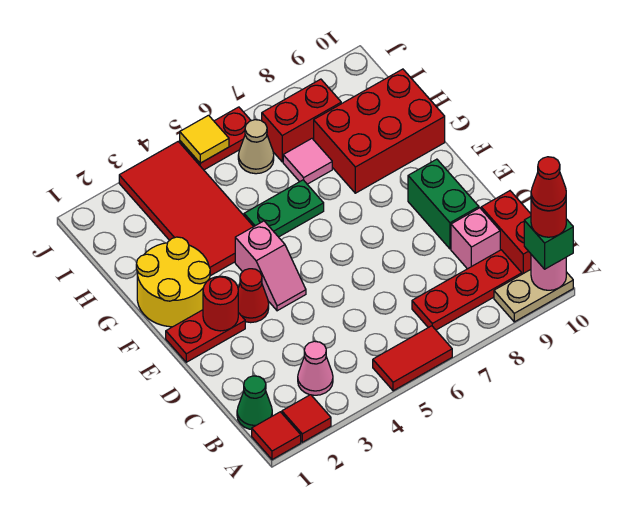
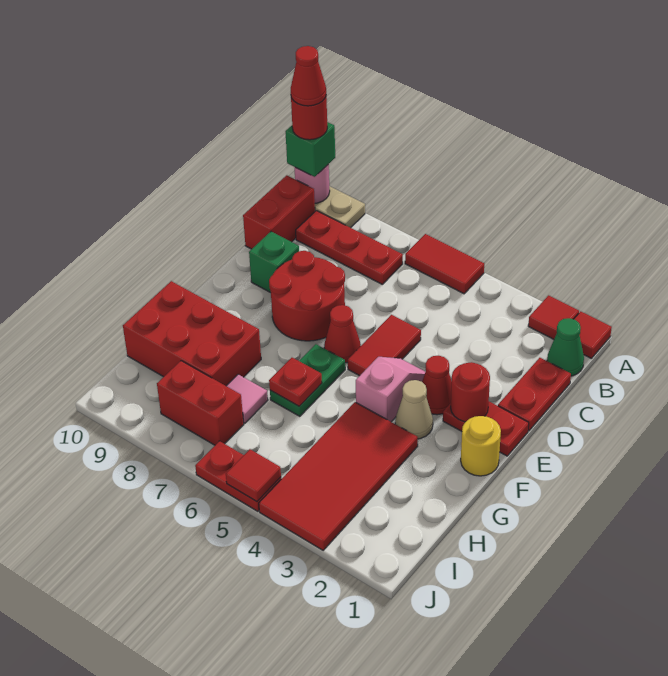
pink 1x1 cone [298,341,333,395] -> none
none -> red 1x2 plate [498,358,571,431]
pink 1x1 brick [451,208,500,269] -> none
none -> red 1x2 tile [348,315,421,376]
none -> red 2x2 round brick [269,251,345,341]
green 1x2 brick [408,159,479,249] -> green 1x1 brick [249,232,299,293]
none -> red 1x1 cone [324,305,361,363]
yellow 2x2 round brick [136,237,210,327] -> yellow 1x1 round brick [461,416,501,476]
green 1x2 plate [244,180,324,237] -> green 1x2 plate turned to [270,344,345,416]
none -> red 1x1 plate [269,358,322,406]
tan 1x1 cone [238,120,274,174] -> tan 1x1 cone moved to [395,380,433,439]
yellow 1x1 tile [180,115,229,163] -> red 1x1 tile [226,449,281,502]

